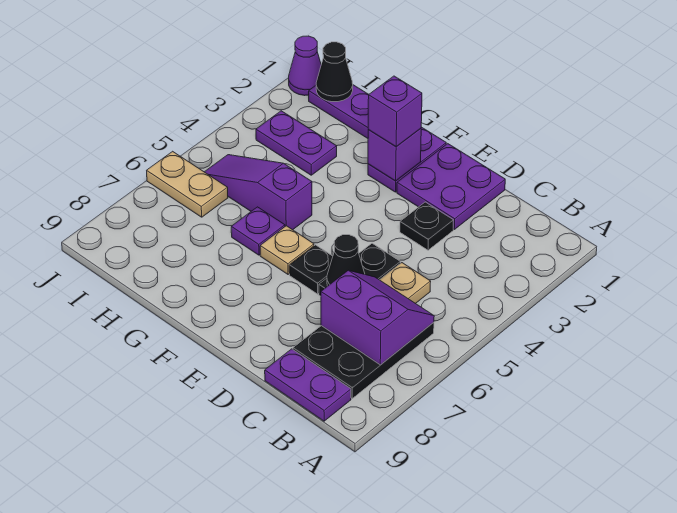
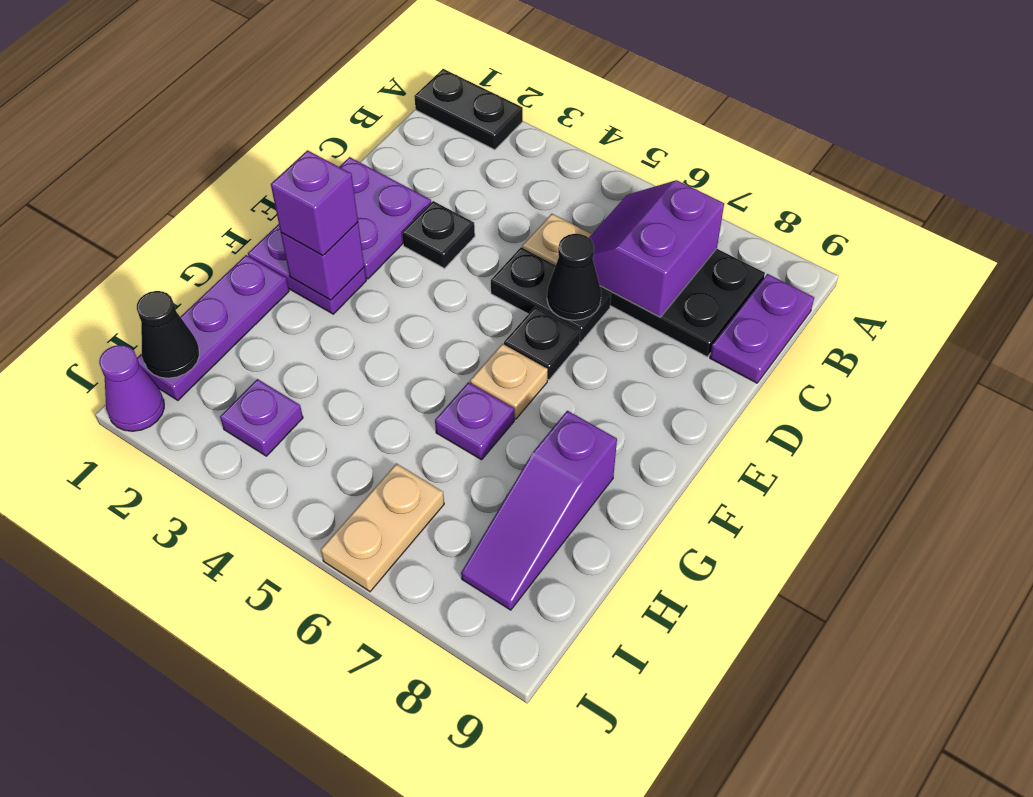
none -> black 1x2 plate [414,69,523,150]
purple 1x3 slope [205,155,312,230] -> purple 1x3 slope moved to [461,411,617,610]
purple 1x2 plate [256,111,337,175] -> purple 1x1 plate [220,379,303,456]

